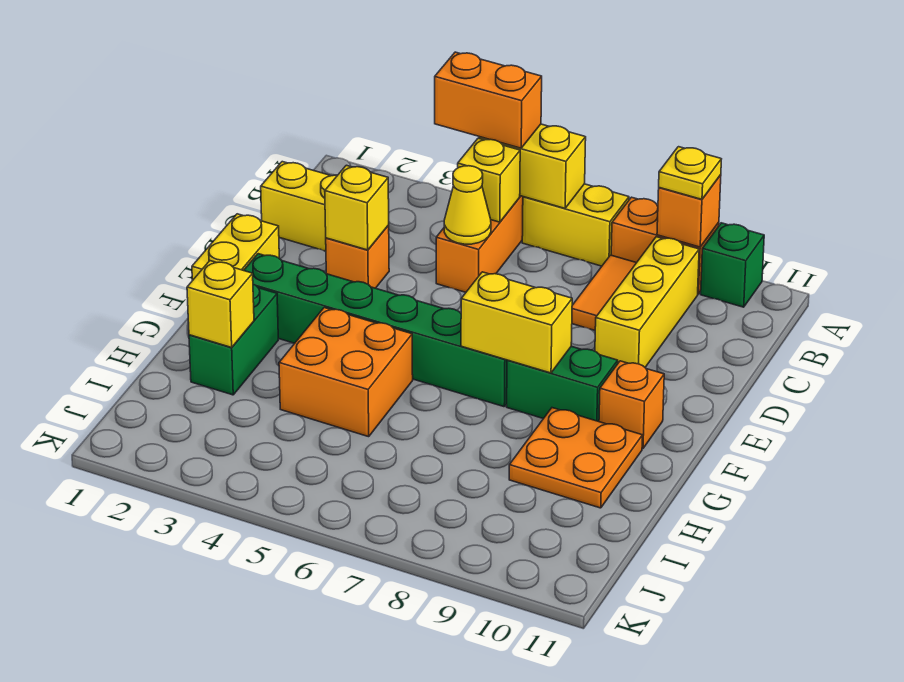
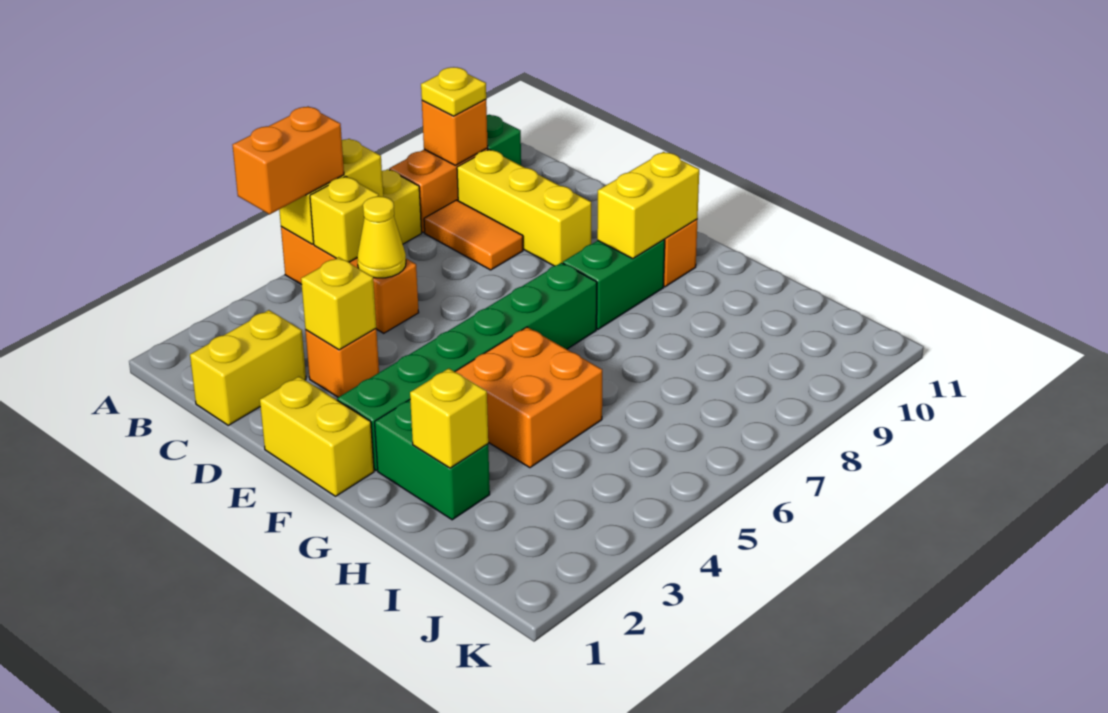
yellow 1x2 brick [461,272,572,373] -> yellow 1x2 brick moved to [597,152,699,259]
orange 2x2 plate [509,408,643,508] -> none

